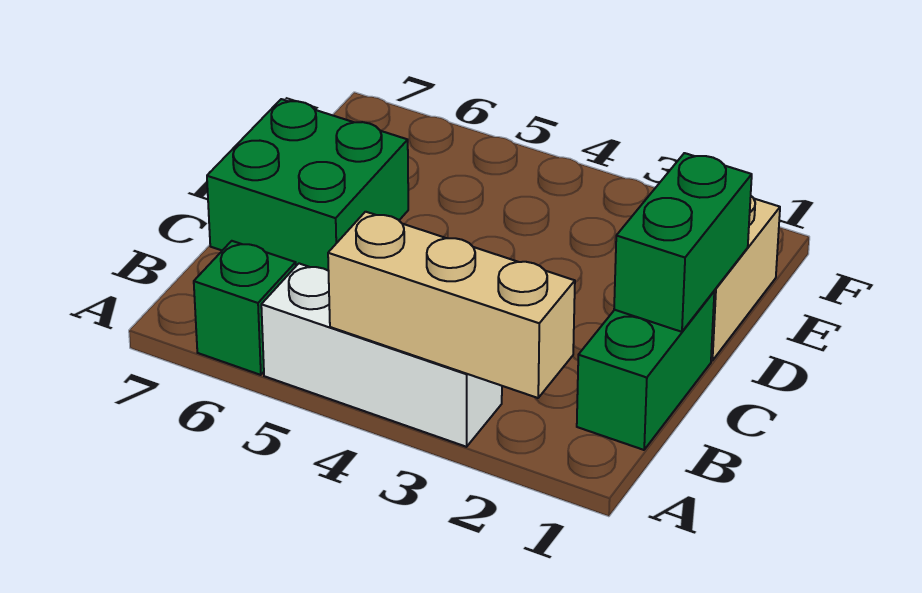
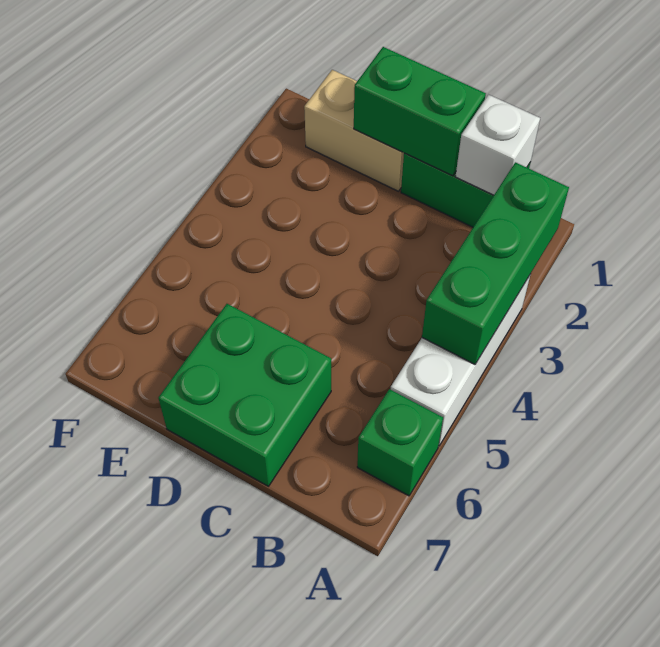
tan 1x3 brick [328,212,575,398] -> green 1x3 brick [422,162,569,364]
none -> white 1x1 brick [456,95,540,195]

